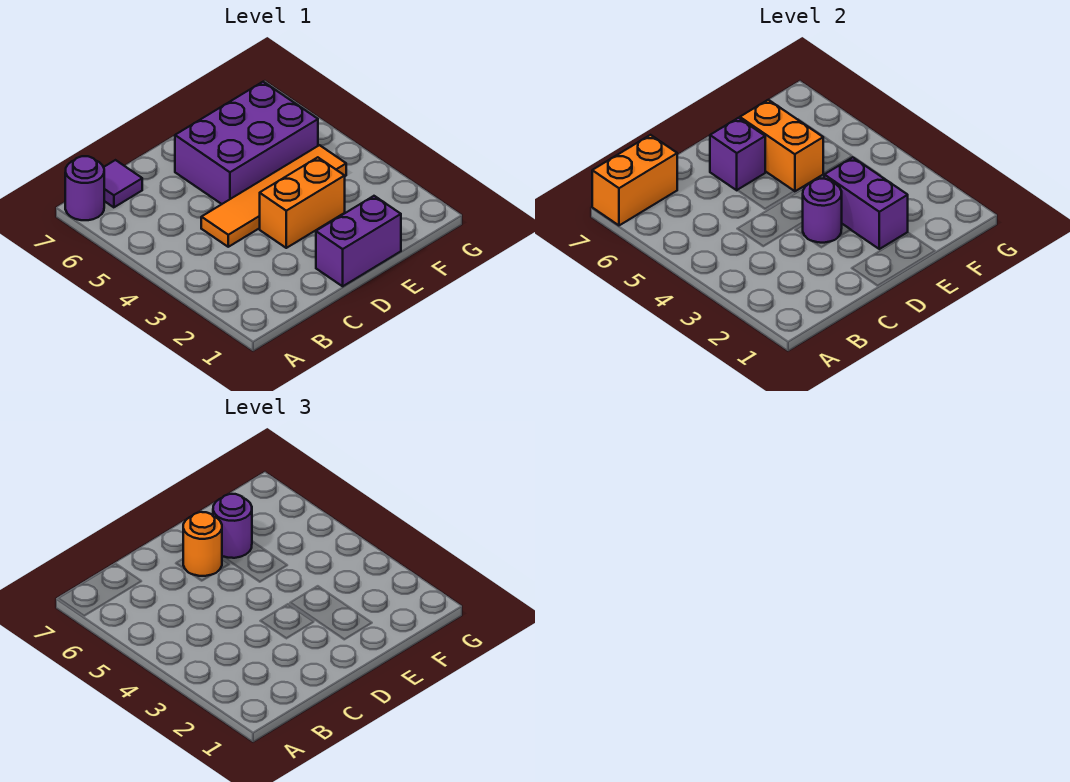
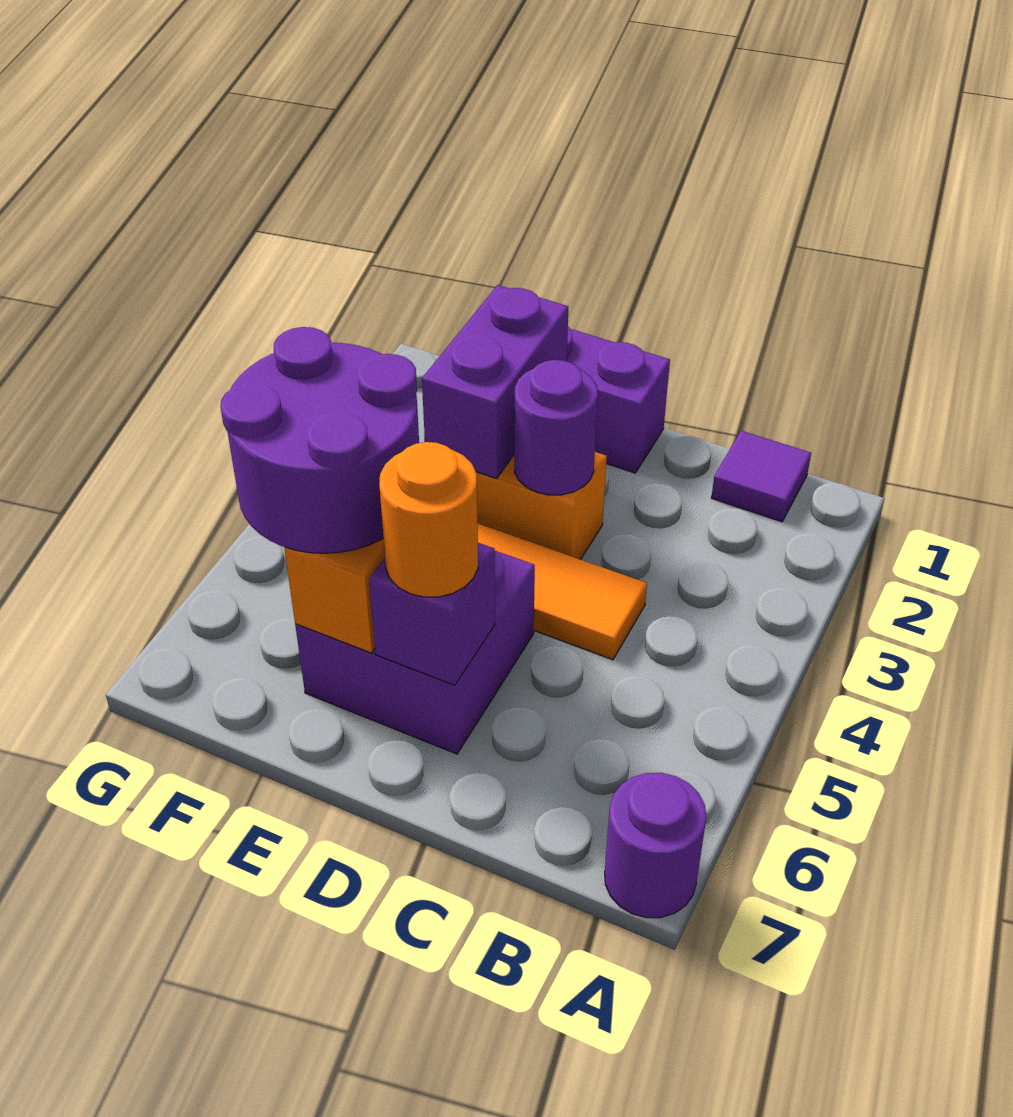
orange 1x2 brick [592,135,677,225] -> none
purple 1x1 tile [104,160,142,207] -> purple 1x1 tile moved to [711,431,811,522]
purple 2x3 brick [175,82,318,204] -> purple 2x2 brick [295,551,535,754]
purple 1x1 round brick [213,494,252,558] -> purple 2x2 round brick [221,327,419,553]

